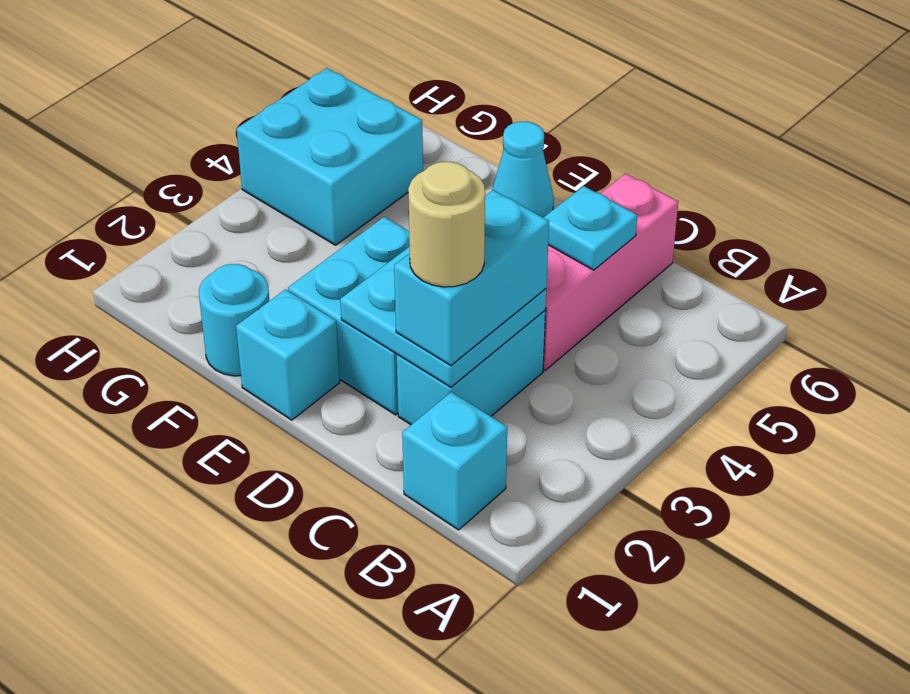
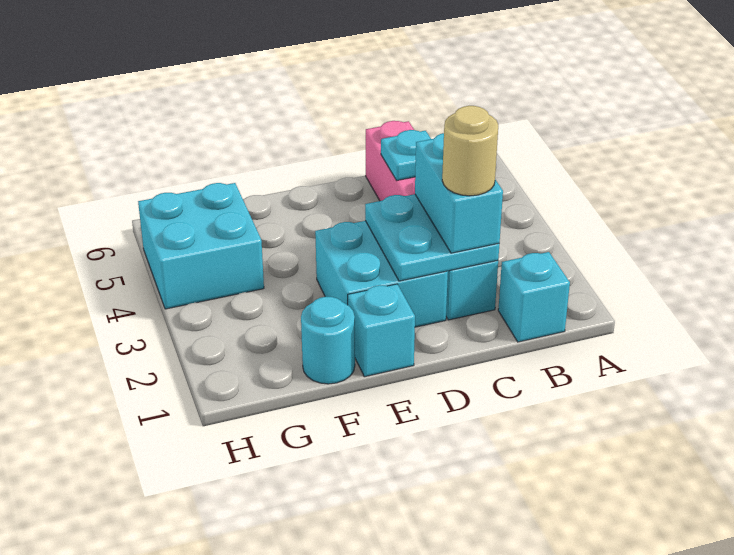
cyan 1x1 cone [492,122,554,217] -> none

